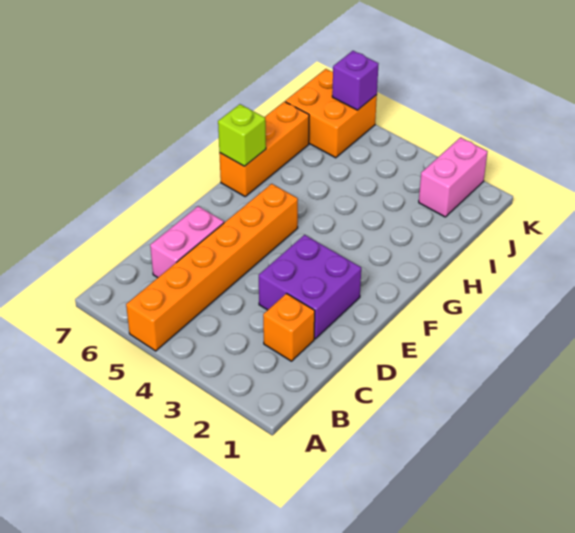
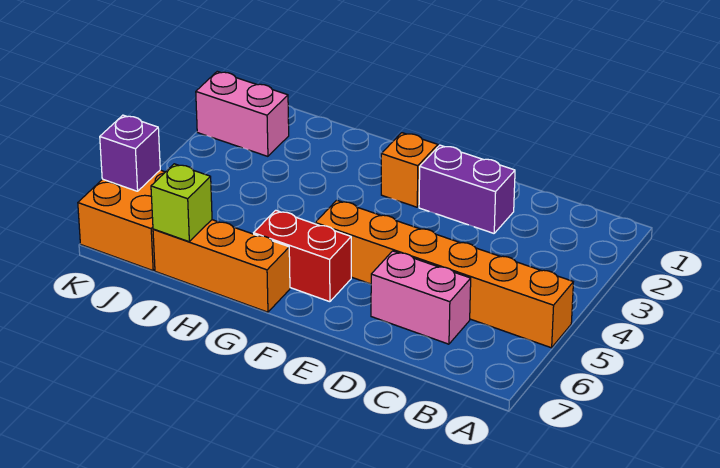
orange 1x1 brick [263,294,315,361] -> orange 1x1 brick moved to [381,133,438,207]
purple 2x2 brick [259,235,361,339] -> purple 1x2 brick [419,145,515,233]
none -> red 1x2 brick [254,210,351,302]
lime 1x1 brick [218,104,266,166] -> lime 1x1 brick moved to [151,164,212,242]

